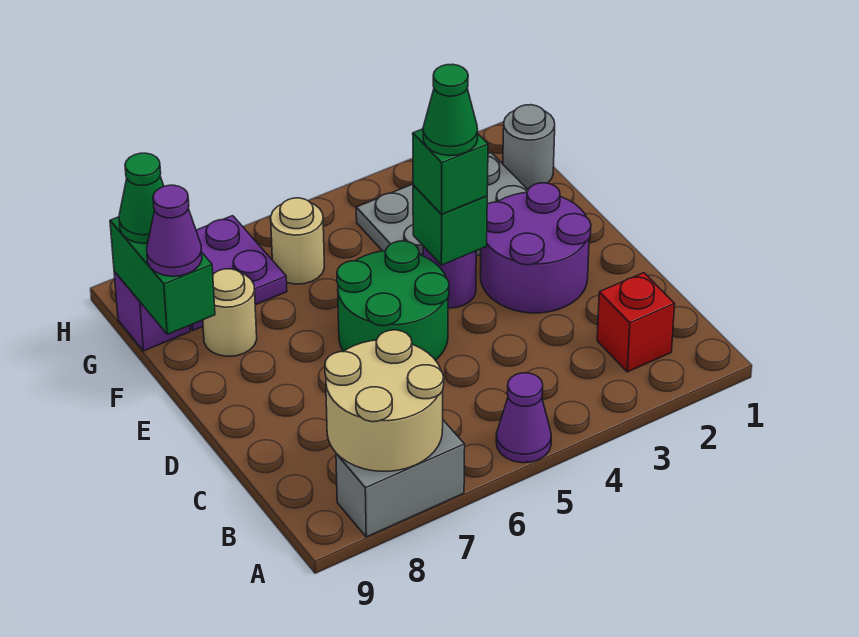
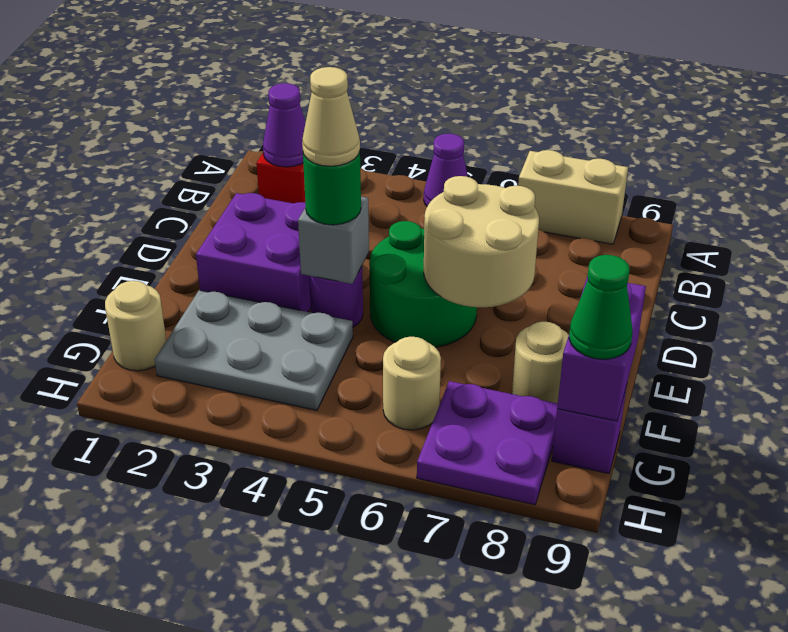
grey 1x2 brick [336,420,465,537] -> tan 1x2 brick [518,150,628,244]
tan 2x2 round brick [325,330,444,471] -> tan 2x2 round brick moved to [424,176,539,307]
purple 2x2 round brick [480,183,591,313] -> purple 2x2 brick [196,193,311,312]
green 1x1 brick [413,185,487,265] -> grey 1x1 brick [298,197,369,284]
green 1x1 brick [413,129,488,214] -> green 1x1 round brick [303,152,361,225]
green 1x1 cone [423,64,478,156] -> tan 1x1 cone [302,67,360,166]
green 1x2 brick [110,217,215,334] -> purple 1x2 brick [557,278,646,421]
purple 1x1 cone [147,185,202,276] -> purple 1x1 cone moved to [263,83,306,167]
grey 1x1 round brick [503,105,555,189] -> tan 1x1 round brick [105,281,166,371]

